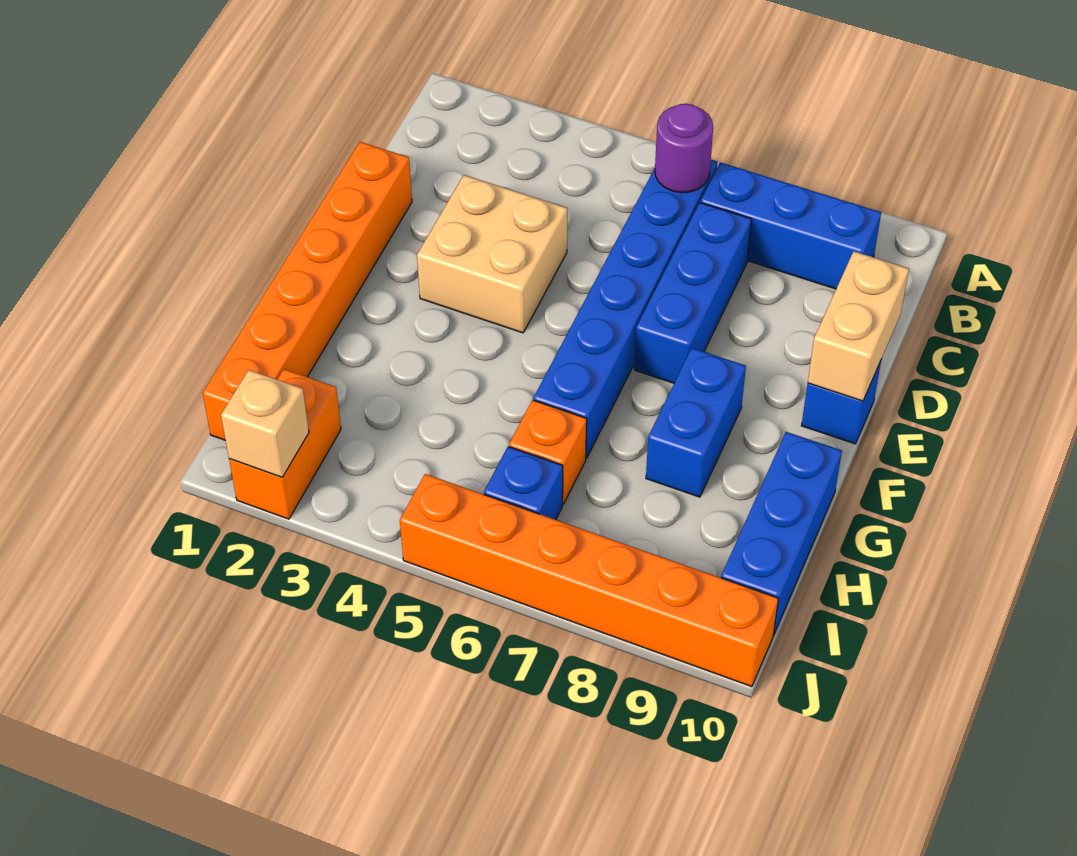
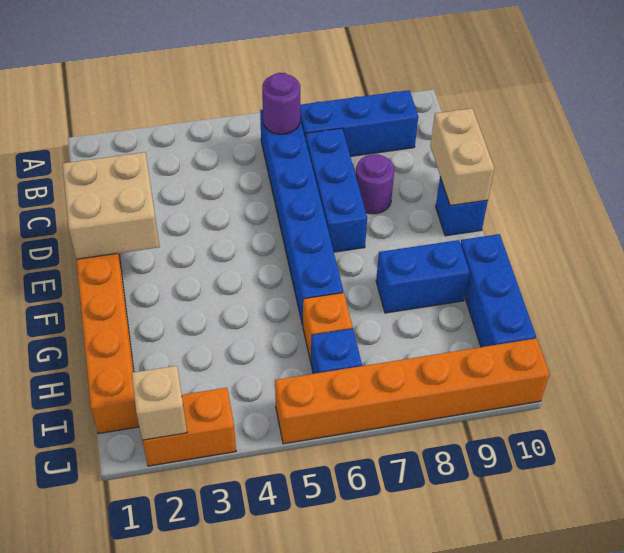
tan 2x2 brick [417,175,568,333] -> tan 2x2 brick moved to [63,152,160,259]
none -> purple 1x1 round brick [356,154,394,214]
blue 1x2 brick [646,348,746,497] -> blue 1x2 brick turned to [376,240,470,313]
orange 1x2 brick [229,369,341,519] -> orange 1x2 brick turned to [142,388,236,466]

